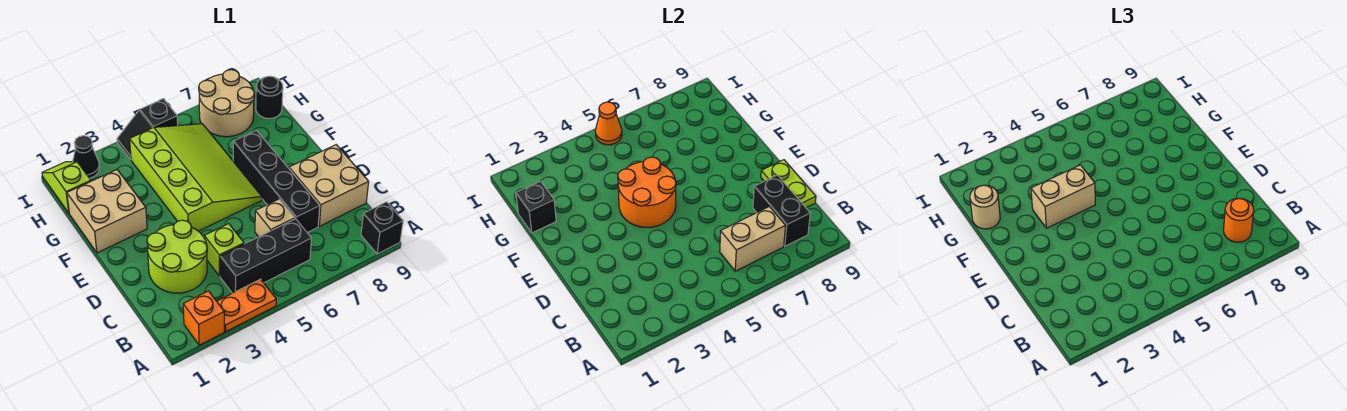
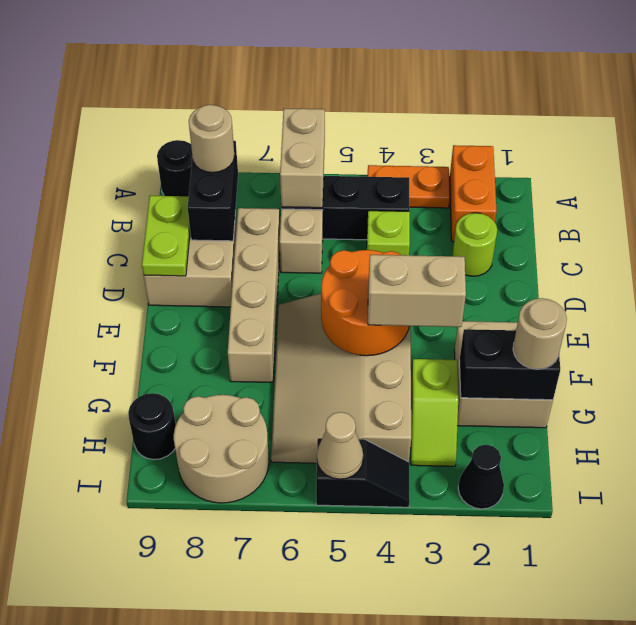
orange 1x1 brick [183,291,224,345] -> orange 1x2 brick [450,145,496,242]
black 1x1 brick [361,202,403,254] -> black 1x1 round brick [157,140,192,196]
tan 1x2 brick [720,207,786,271] -> tan 1x2 brick turned to [280,108,325,208]
orange 1x1 round brick [1224,198,1254,242] -> tan 1x1 round brick [189,105,235,173]
lime 2x2 round brick [147,220,207,293] -> lime 1x1 round brick [452,213,497,276]
black 1x4 brick [233,131,320,233] -> tan 1x4 brick [228,208,280,382]
lime 3x4 slope [130,124,262,231] -> tan 3x4 slope [271,294,411,463]
black 1x1 brick [516,181,556,233] -> black 1x2 brick [460,329,560,400]
lime 1x2 slope [42,162,91,213] -> lime 1x2 slope moved to [411,359,458,466]
orange 1x1 cone [595,102,622,145] -> tan 1x1 cone [317,412,363,479]

